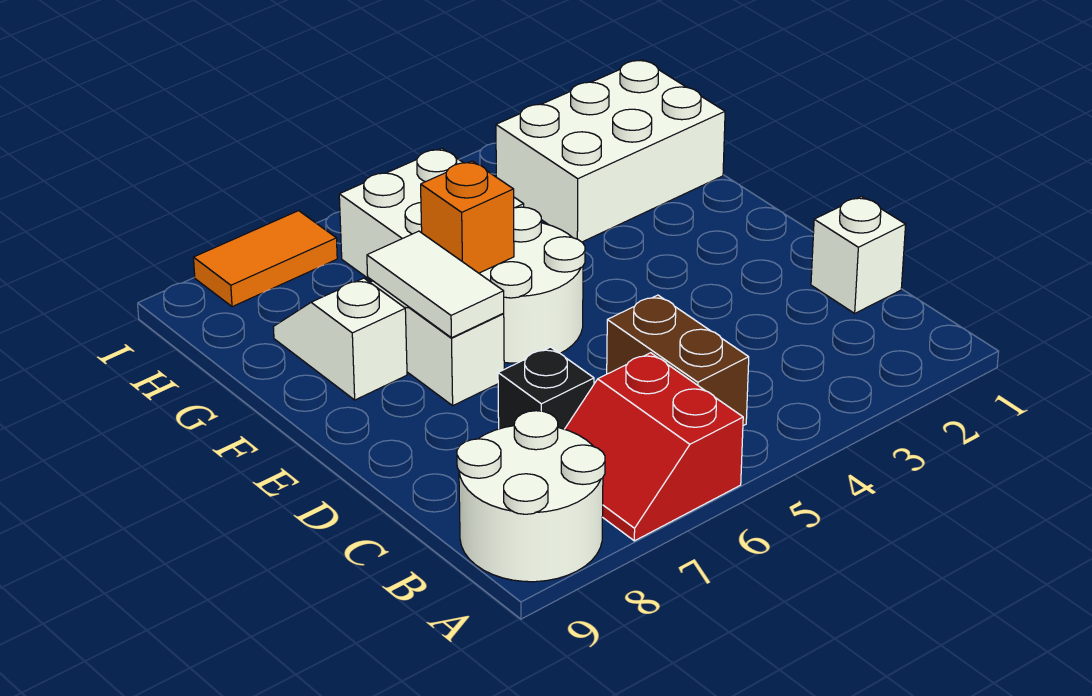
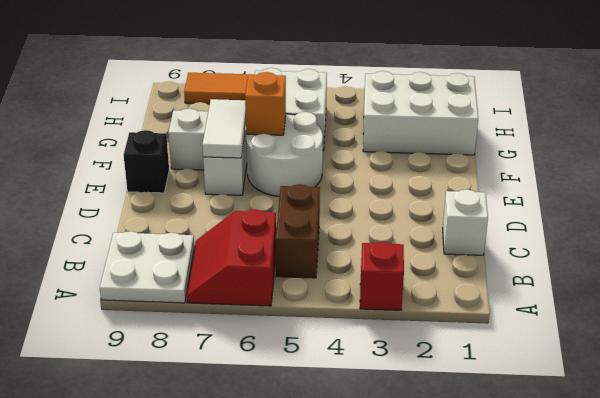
none -> red 1x1 brick [360,242,404,310]
white 2x2 round brick [457,411,605,582] -> white 2x2 plate [100,231,194,303]
black 1x1 brick [498,347,594,429] -> black 1x1 brick moved to [124,130,169,193]

